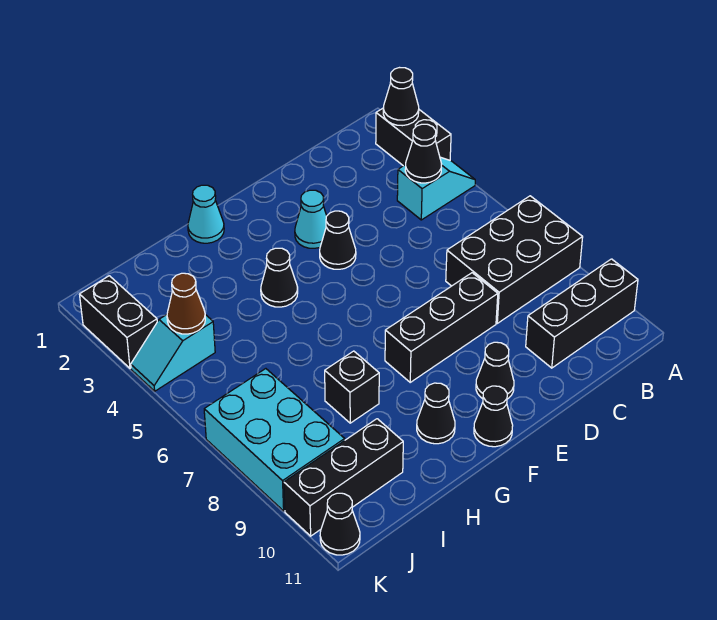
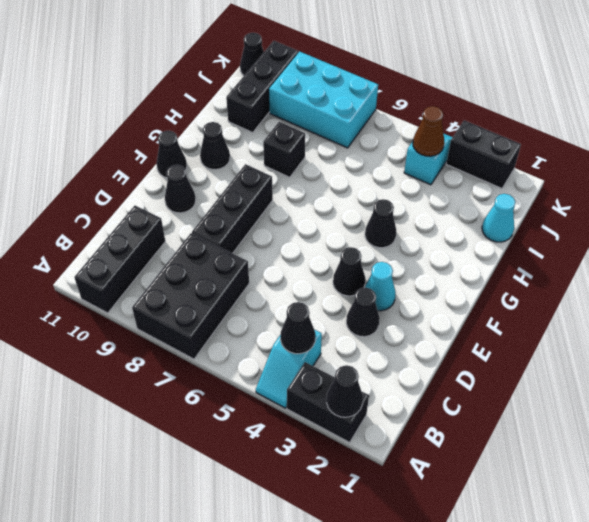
none -> black 1x1 cone [346,288,380,337]
cyan 1x1 cone [188,185,224,243] -> cyan 1x1 cone moved to [482,194,515,242]

